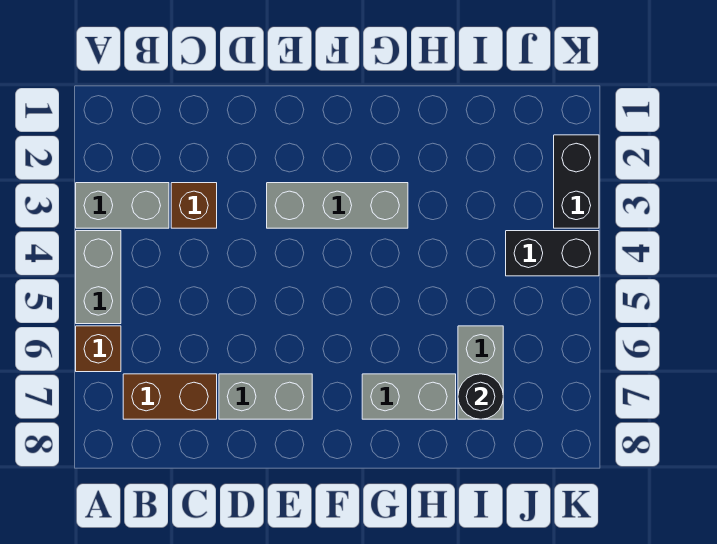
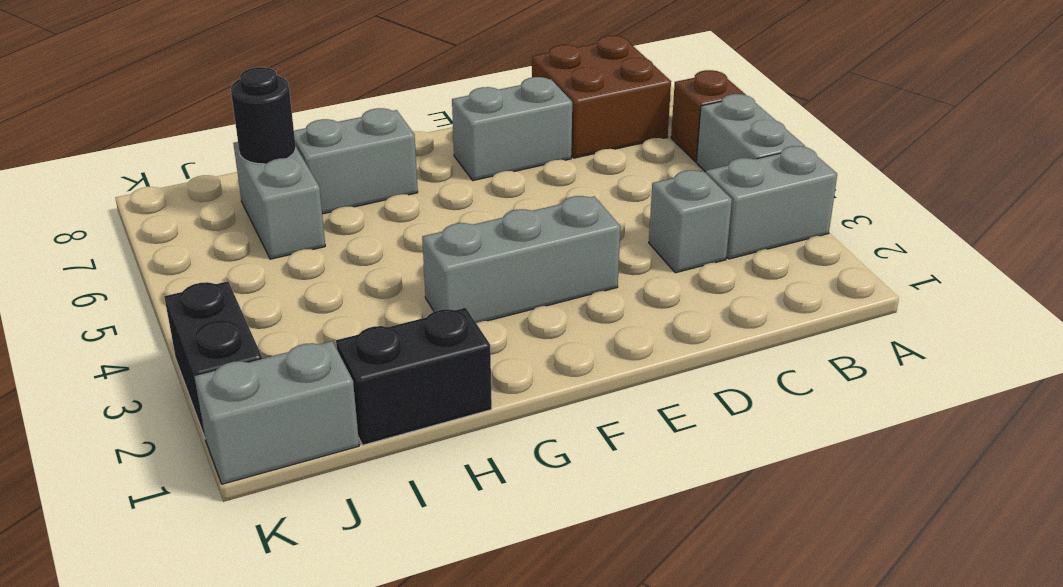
brown 1x2 brick [123,374,217,419] -> brown 2x2 brick [532,35,671,158]
brown 1x1 brick [171,183,217,228] -> grey 1x1 brick [649,170,732,273]
none -> grey 1x2 brick [194,341,359,484]
black 1x2 brick [506,231,599,276] -> black 1x2 brick moved to [336,308,492,445]

